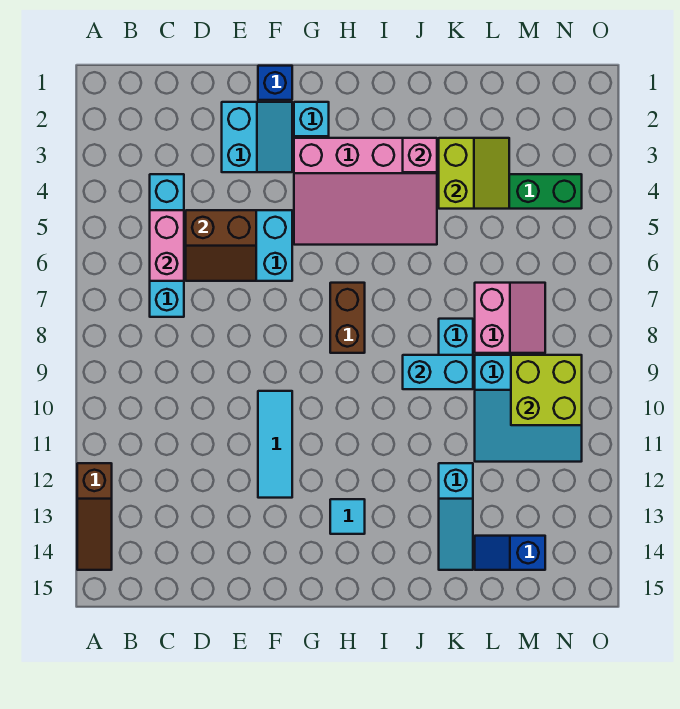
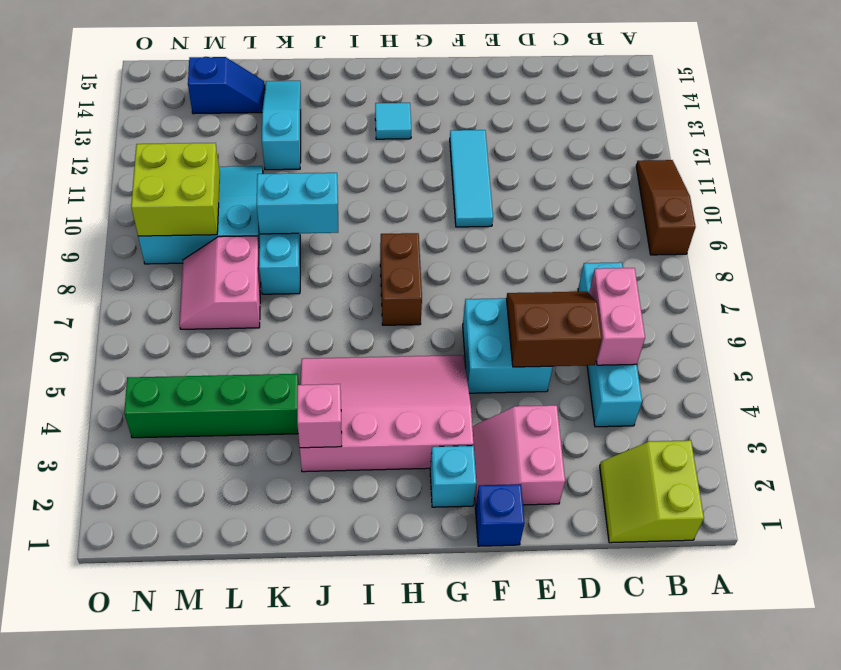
brown 1x3 slope [77,463,112,570] -> brown 1x3 slope moved to [636,160,696,255]
cyan 2x2 slope [222,102,292,172] -> pink 2x2 slope [472,405,565,506]
lime 2x2 slope [439,138,509,209] -> lime 2x2 slope moved to [600,440,704,543]

